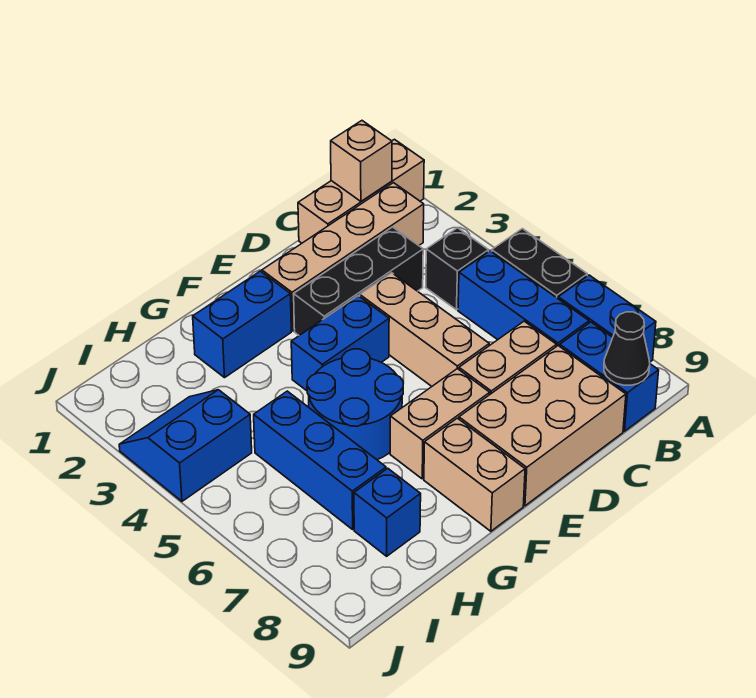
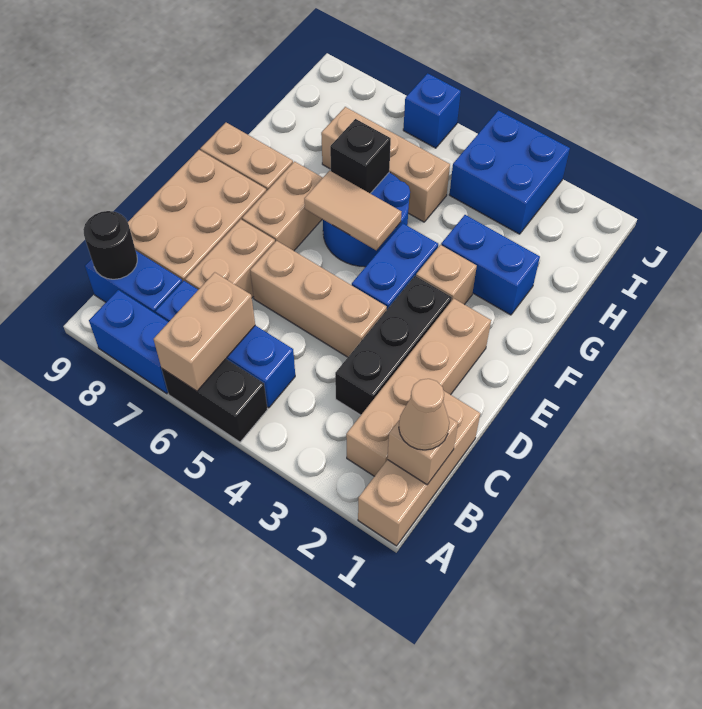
none -> tan 1x2 brick [154,272,255,391]
none -> tan 1x1 cone [399,379,449,450]
black 1x1 brick [426,228,489,310] -> black 1x1 brick moved to [330,119,391,194]
black 1x1 cone [604,312,650,385] -> black 1x1 round brick [83,211,137,279]
blue 1x2 brick [193,271,291,378] -> blue 1x2 brick turned to [441,215,540,315]
none -> tan 1x1 brick [416,245,477,305]
none -> tan 1x2 tile [304,171,401,250]
blue 1x3 brick [254,391,386,529] -> tan 1x3 brick [321,107,450,222]
blue 1x1 brick [354,468,421,556] -> blue 1x1 brick moved to [403,73,461,148]
blue 2x2 slope [119,390,252,501] -> blue 2x2 brick [449,110,570,234]

